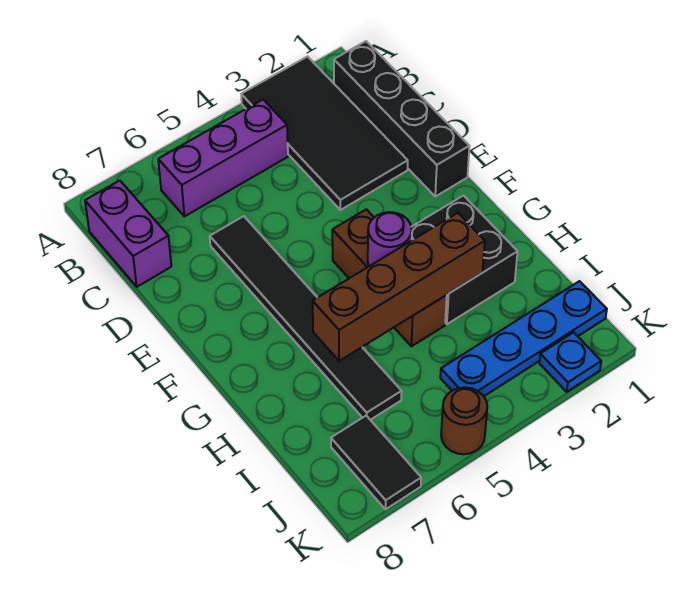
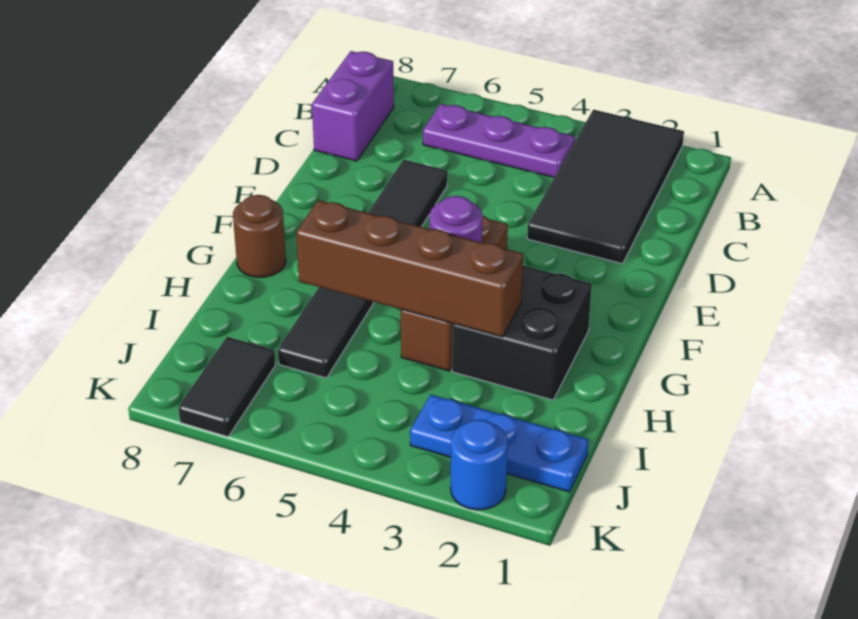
black 1x4 brick [334,41,469,196] -> none
purple 1x3 brick [158,100,288,216] -> purple 1x3 plate [423,104,575,177]
blue 1x4 plate [440,281,607,396] -> blue 1x3 plate [410,395,589,492]
blue 1x1 plate [539,332,601,392] -> blue 1x1 round brick [451,420,508,510]
brown 1x1 round brick [441,387,487,454] -> brown 1x1 round brick moved to [233,195,286,277]

